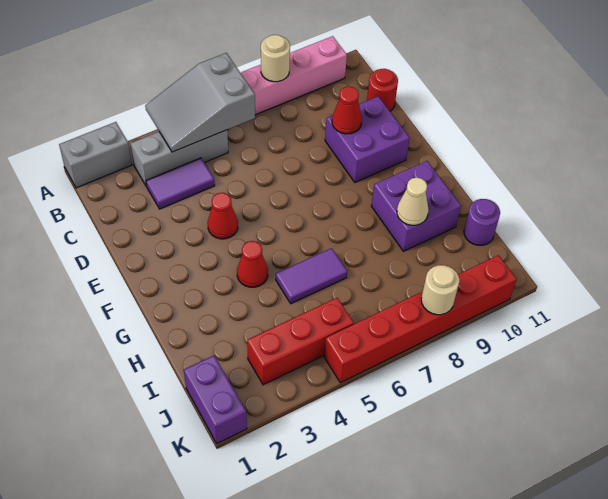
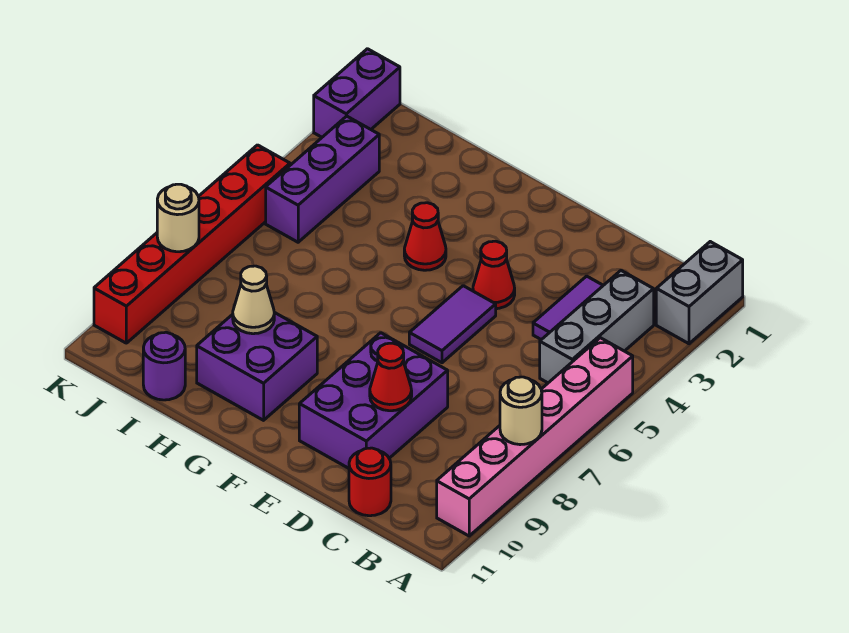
grey 2x3 slope [145,53,255,152] -> none
purple 2x2 brick [325,96,410,182] -> purple 2x3 brick [299,333,448,468]
purple 1x2 tile [276,248,347,304] -> purple 1x2 tile moved to [409,286,496,363]
purple 1x2 brick [184,355,247,443] -> purple 1x2 brick turned to [314,49,400,137]
red 1x3 brick [247,298,354,385] -> purple 1x3 brick [266,116,379,242]

